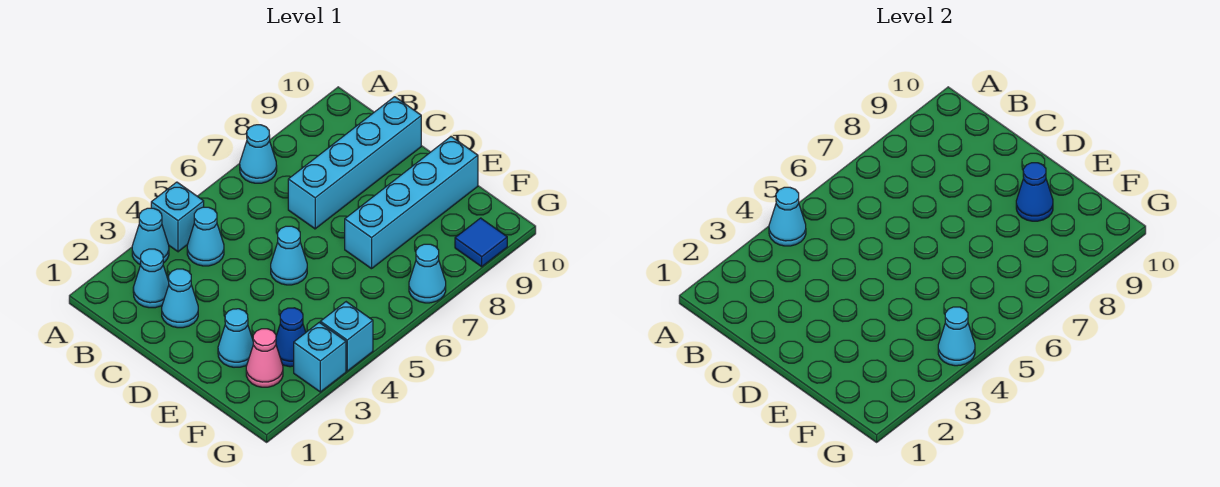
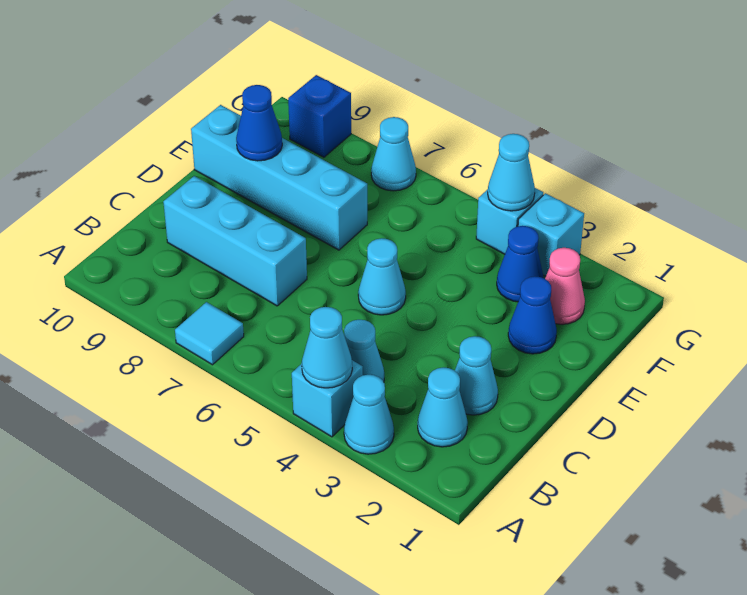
cyan 1x1 cone [240,125,277,183] -> cyan 1x1 tile [175,302,244,365]
cyan 1x4 brick [288,97,421,229] -> cyan 1x3 brick [163,176,307,306]
cyan 1x1 cone [218,309,253,367] -> blue 1x1 cone [508,276,557,354]
blue 1x1 tile [455,218,507,267] -> blue 1x1 brick [288,75,351,157]

